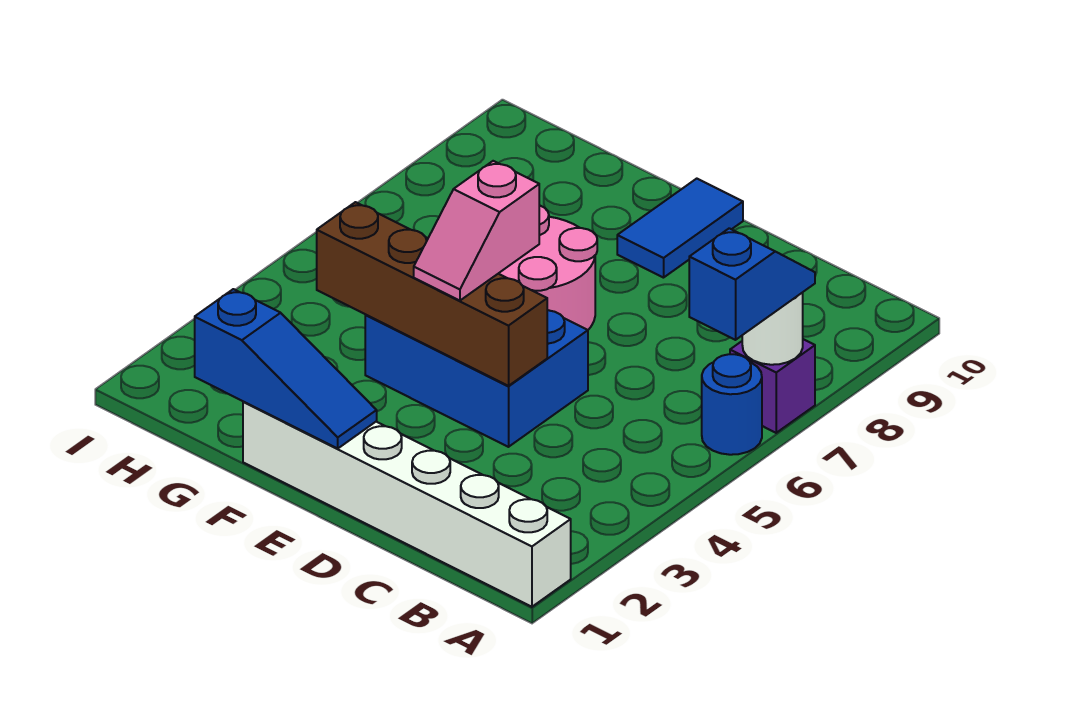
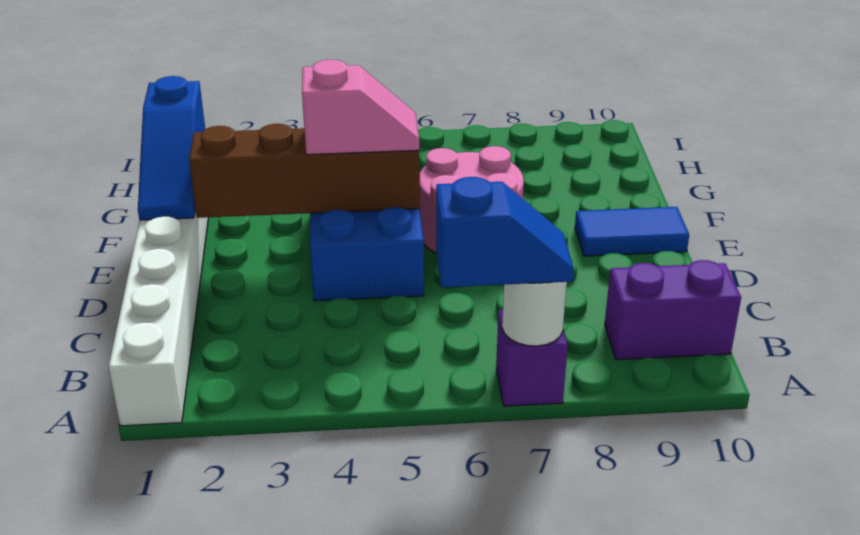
blue 1x1 round brick [702,354,762,455] -> none
none -> purple 1x2 brick [605,260,741,360]
brown 1x4 brick [317,202,547,386] -> brown 1x4 brick turned to [189,124,420,218]
pink 1x2 slope [414,161,539,301] -> pink 1x2 slope turned to [302,60,419,155]

